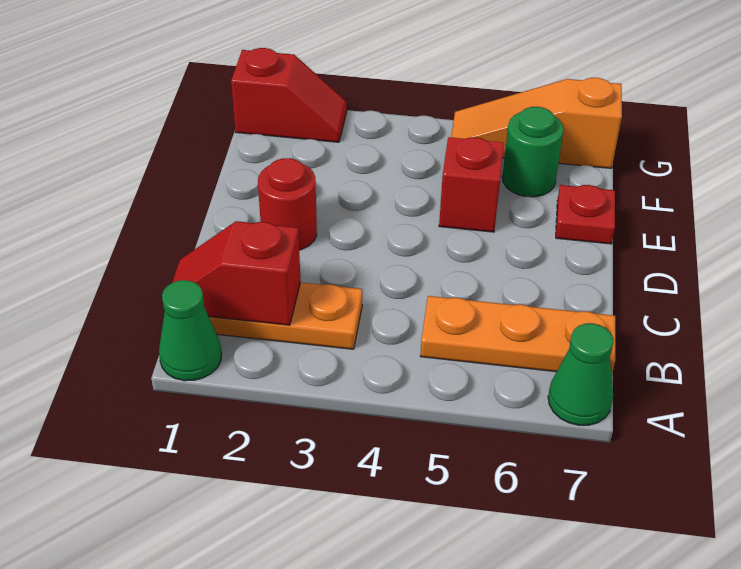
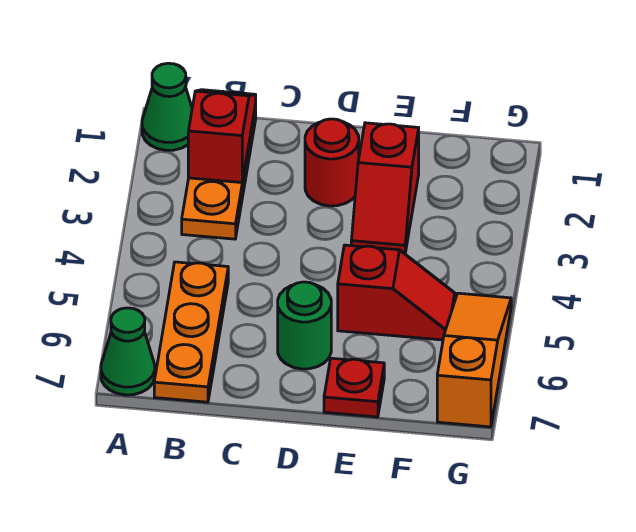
green 1x1 round brick [502,107,564,197] -> green 1x1 round brick moved to [278,282,331,369]
red 1x2 slope [231,48,347,142] -> red 1x2 slope moved to [351,123,419,254]

